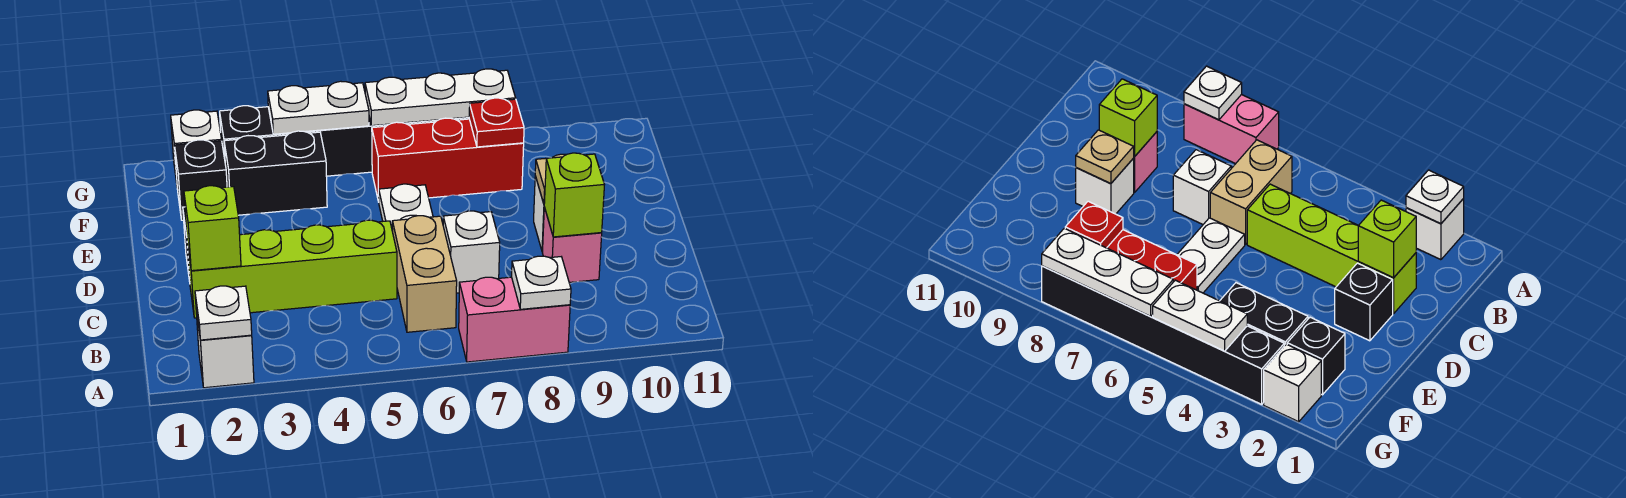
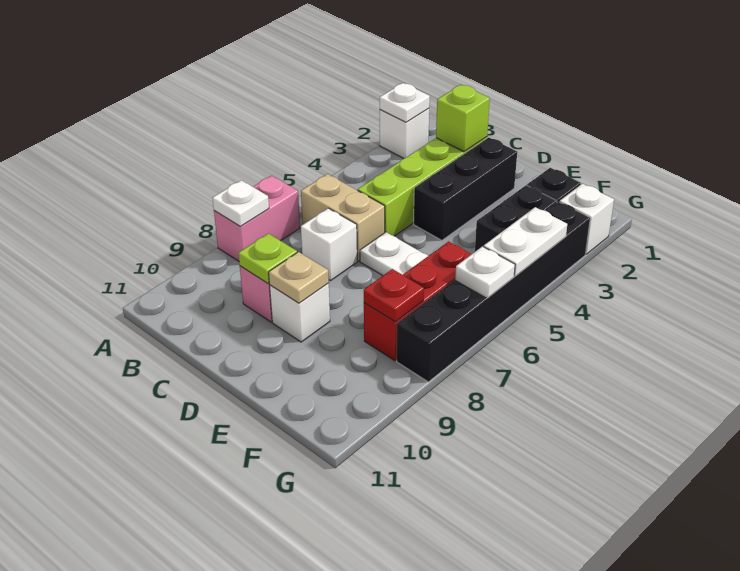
lime 1x1 brick [544,153,604,237] -> lime 1x1 plate [238,234,297,283]
black 1x1 brick [1335,263,1393,341] -> black 1x3 brick [414,138,517,240]
white 1x3 plate [365,69,516,126] -> white 1x1 plate [455,247,515,297]

